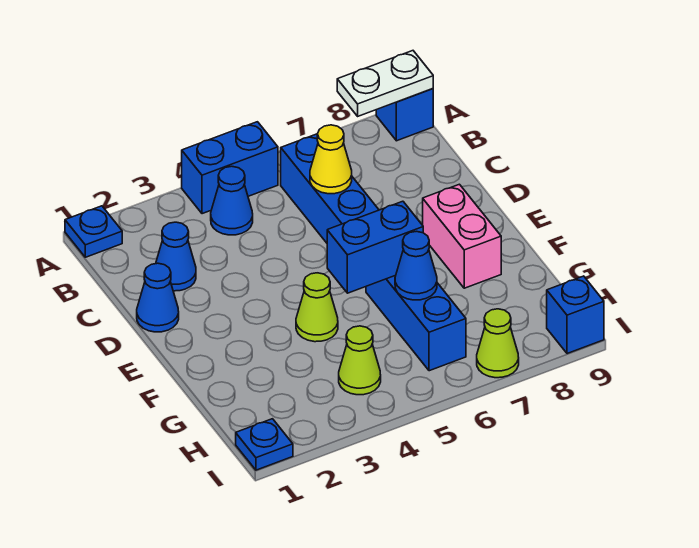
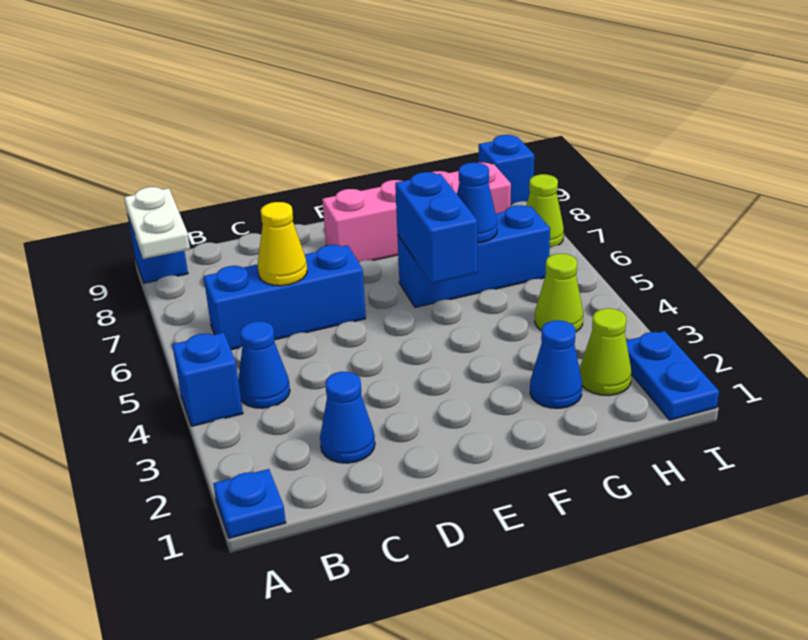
blue 1x2 brick [182,122,278,214] -> blue 1x1 brick [172,333,243,426]
blue 1x1 cone [137,263,179,332] -> blue 1x1 cone moved to [530,320,582,408]
pink 1x2 brick [423,184,501,288] -> pink 1x4 brick [322,162,511,262]
lime 1x1 cone [296,273,338,342] -> lime 1x1 cone moved to [580,308,631,396]
blue 1x1 plate [236,419,293,470] -> blue 1x2 plate [626,331,719,420]

